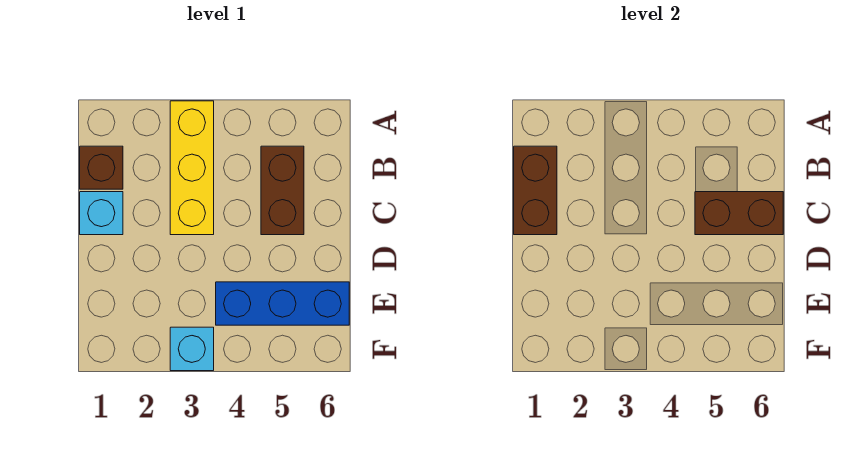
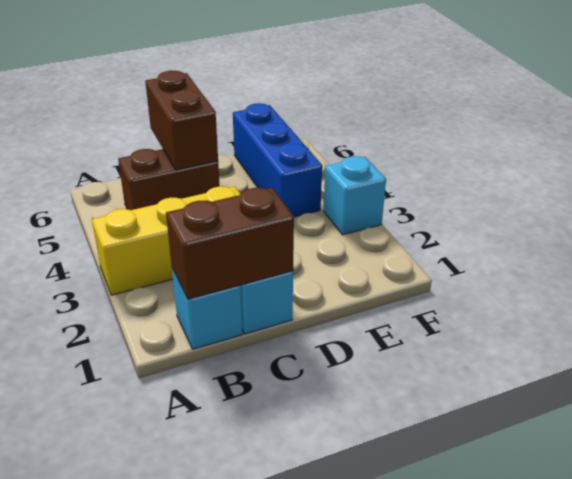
brown 1x1 brick [80,146,123,189] -> cyan 1x1 brick [172,269,242,349]

